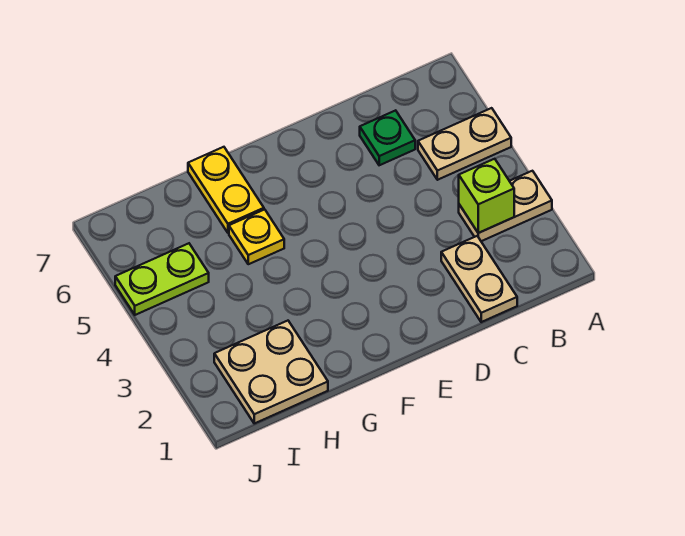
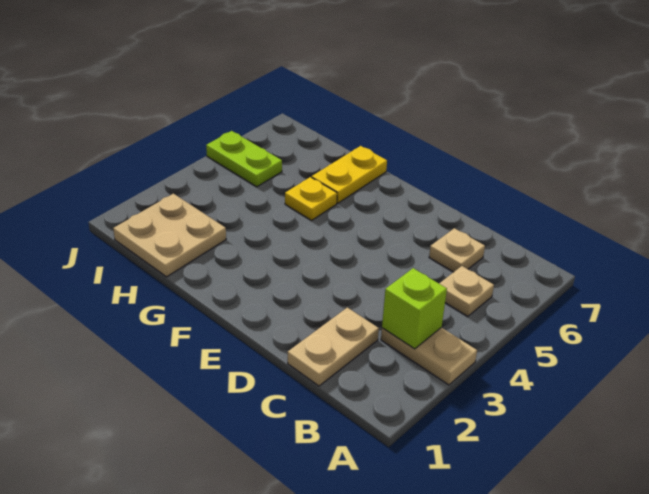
tan 1x2 plate [418,108,511,180] -> tan 1x1 plate [439,266,494,317]
green 1x1 plate [360,110,415,165] -> tan 1x1 plate [429,228,485,272]

